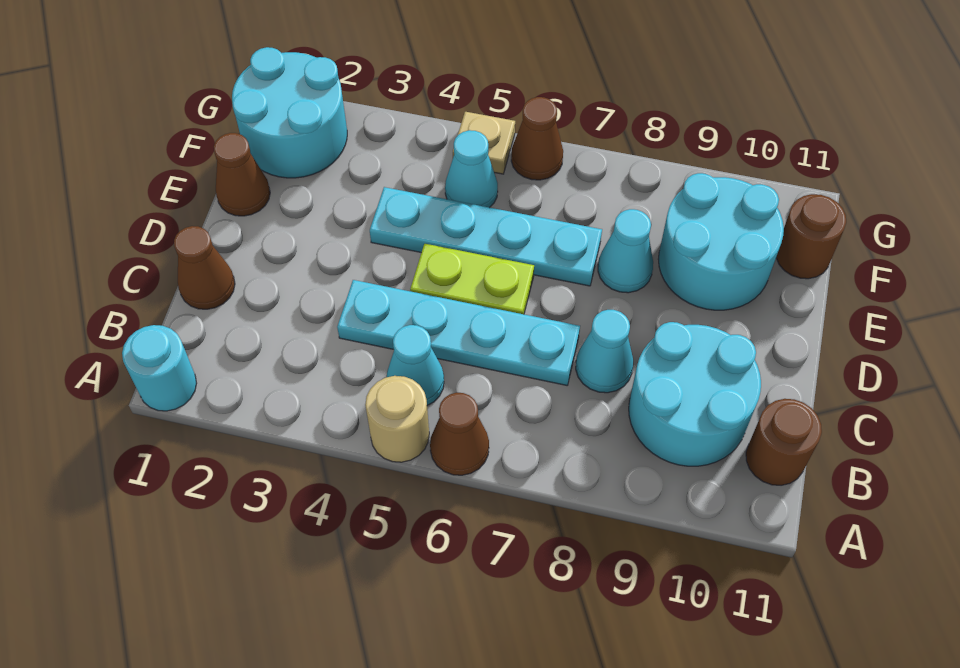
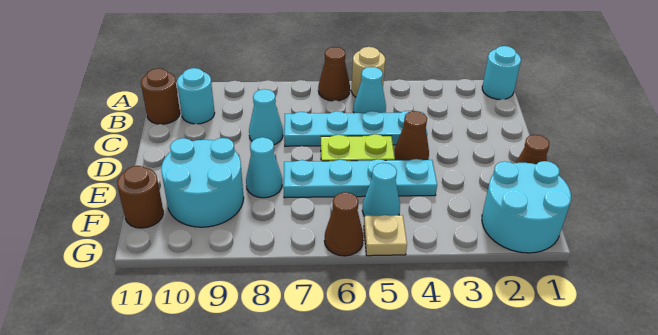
cyan 2x2 round brick [629,322,761,466] -> cyan 1x1 round brick [177,68,215,124]
brown 1x1 cone [174,226,235,309] -> brown 1x1 cone moved to [394,111,429,160]

